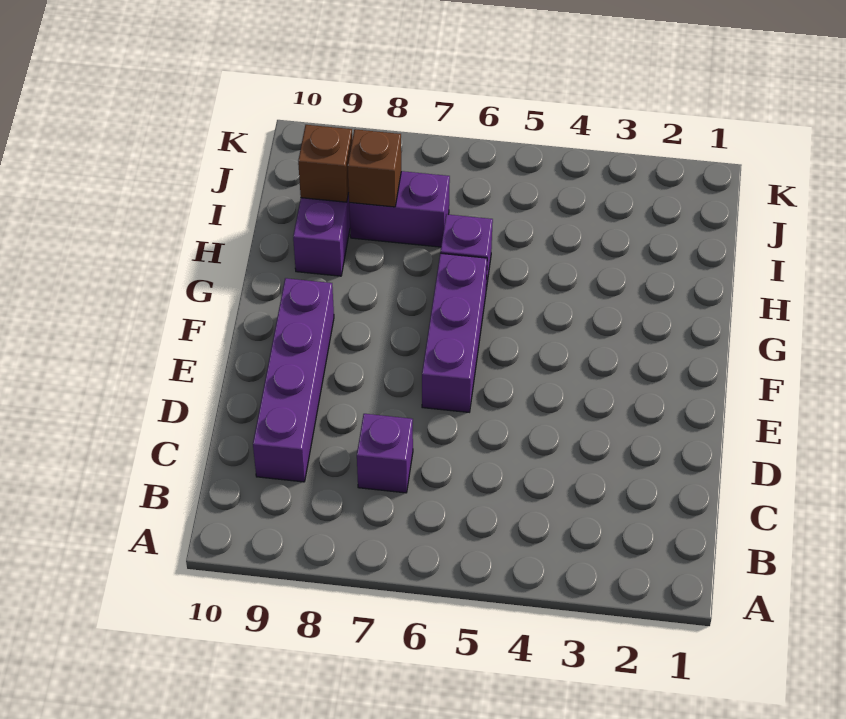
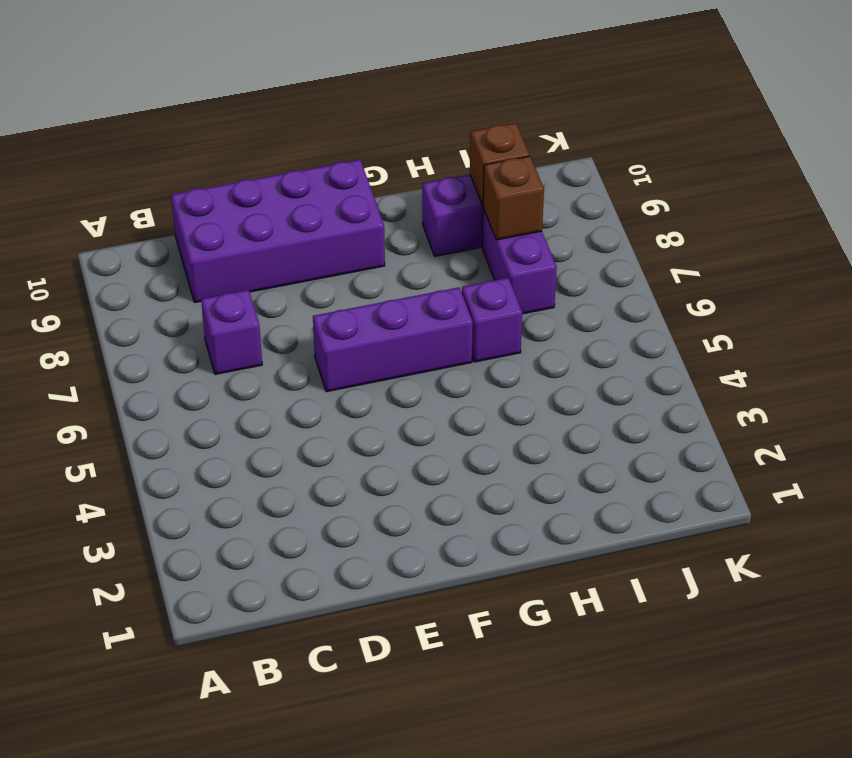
purple 1x4 brick [253,278,334,482] -> purple 2x4 brick [171,160,385,302]

